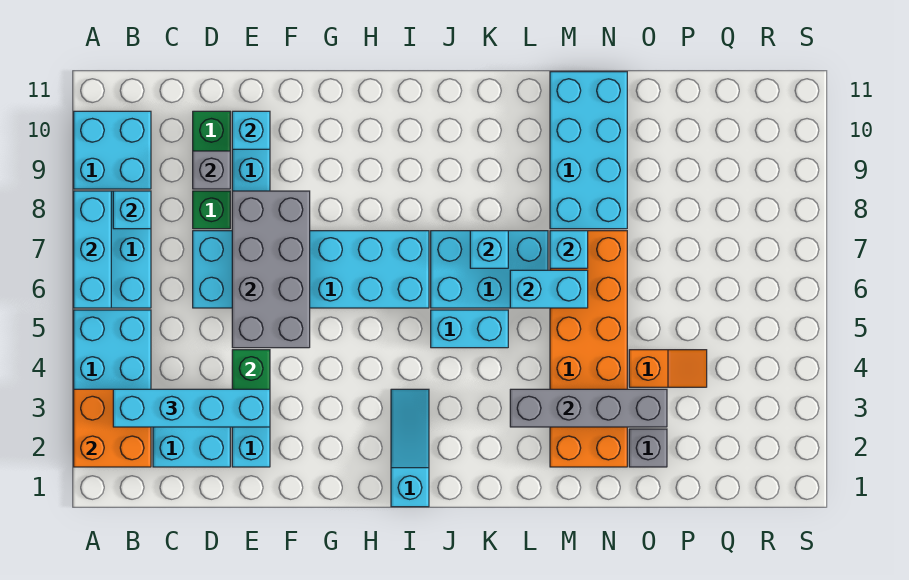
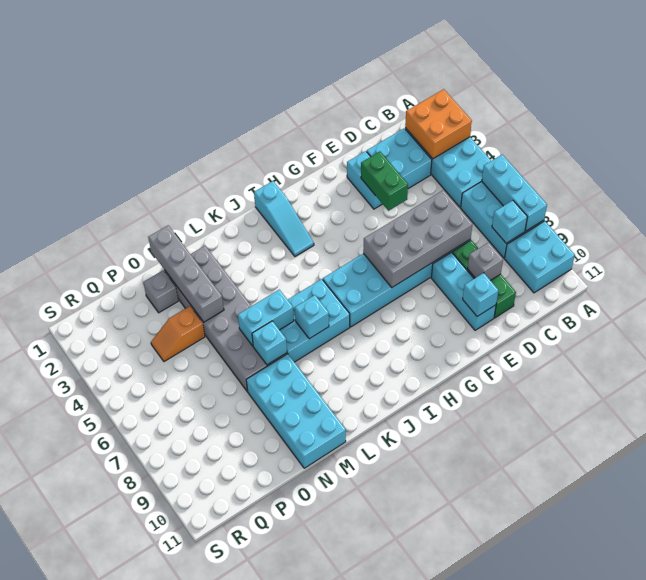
cyan 1x4 brick [113,389,270,427] -> none
grey 2x4 brick [232,191,310,348] -> grey 2x4 brick turned to [363,190,472,287]
cyan 1x2 brick [431,310,508,348] -> none
grey 1x4 brick [510,389,667,427] -> grey 1x4 brick turned to [148,225,224,322]
orange 2x6 brick [550,231,627,467] -> grey 2x6 brick [165,246,287,391]

